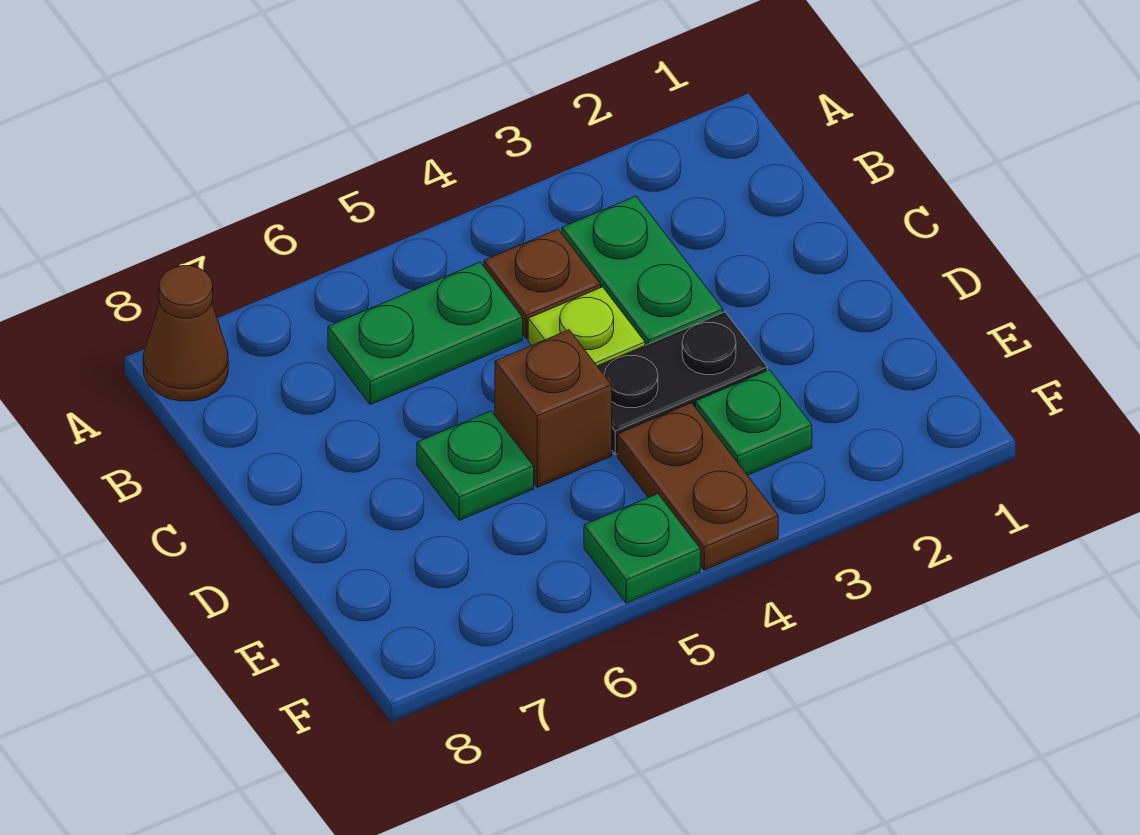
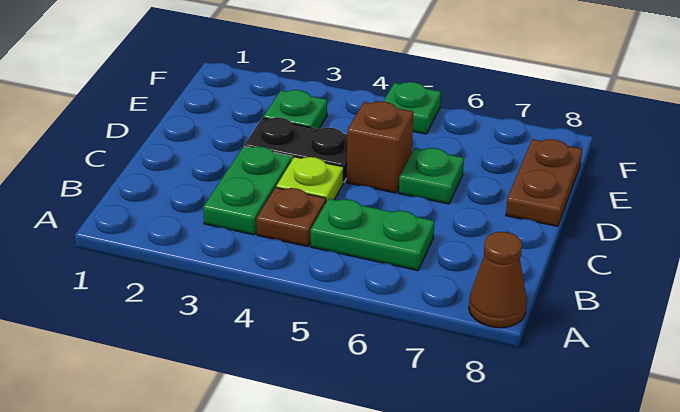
brown 1x2 plate [617,403,778,570] -> brown 1x2 plate moved to [506,139,582,226]

